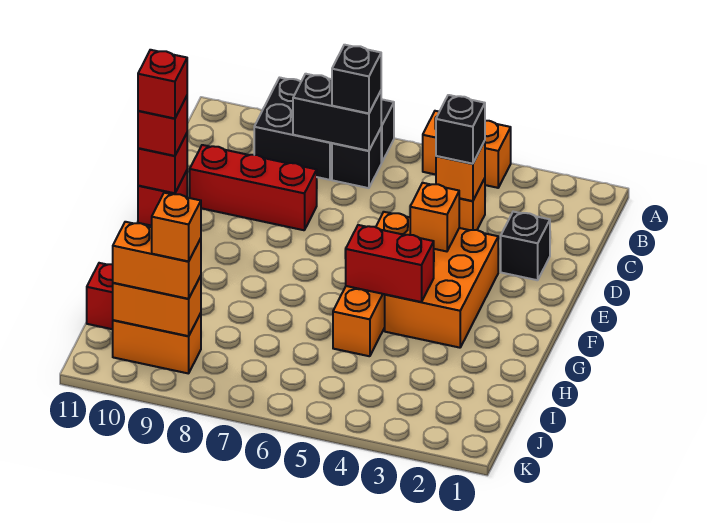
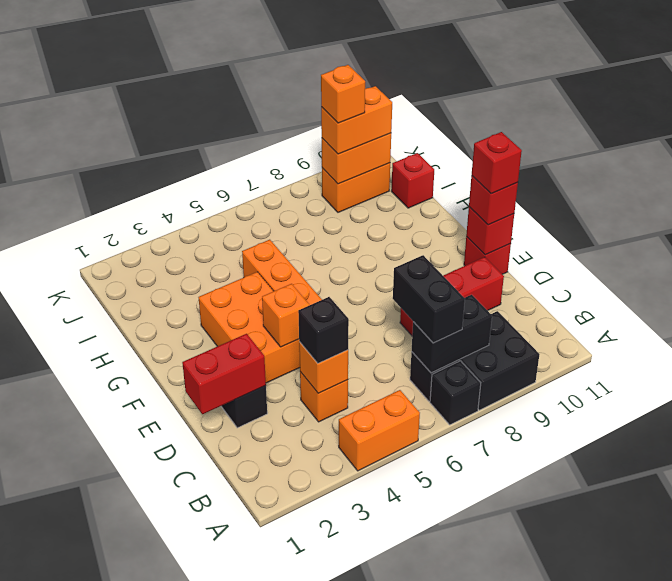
black 1x1 brick [332,45,381,114] -> black 1x2 brick [393,255,465,343]
red 1x2 brick [346,225,434,302] -> red 1x2 brick moved to [182,334,266,414]

